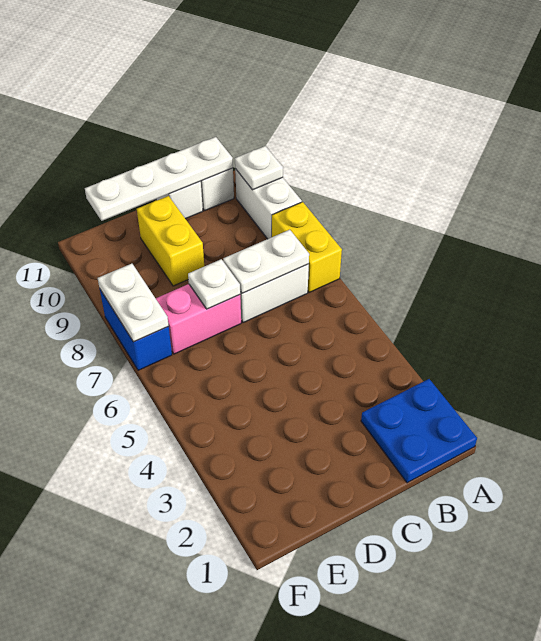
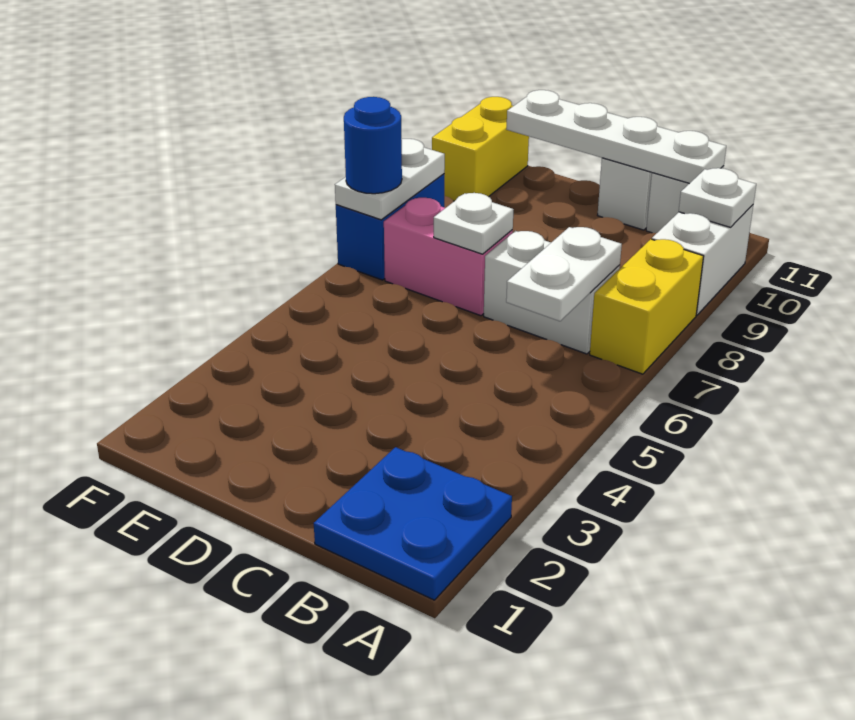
white 1x2 plate [223,230,309,293] -> white 1x2 plate turned to [506,227,622,321]
yellow 1x2 brick [137,196,204,286] -> yellow 1x2 brick moved to [432,97,529,201]
none -> blue 1x1 round brick [344,97,402,194]

